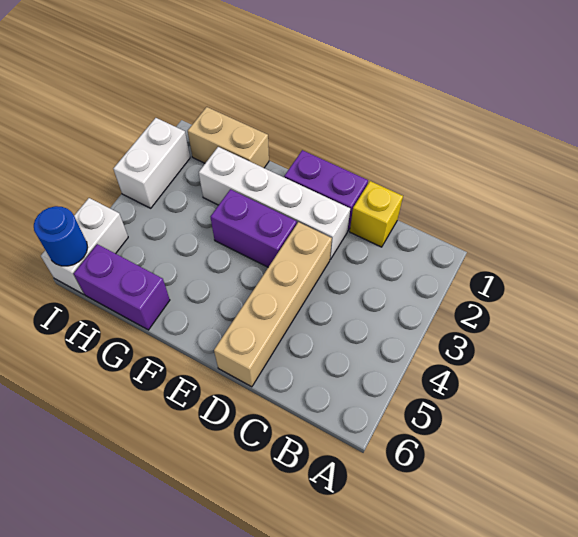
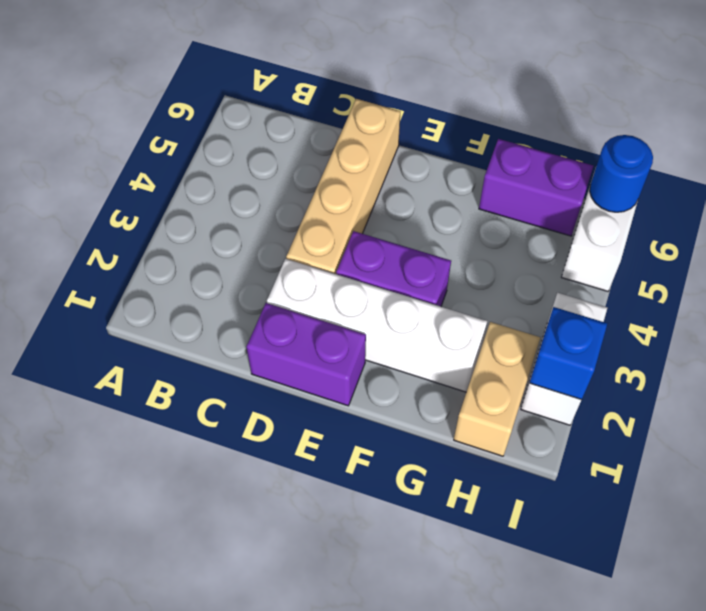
yellow 1x1 brick [350,181,403,247] -> none
tan 1x2 brick [188,107,269,168] -> tan 1x2 brick turned to [454,322,540,456]
none -> blue 1x1 brick [530,307,607,400]

